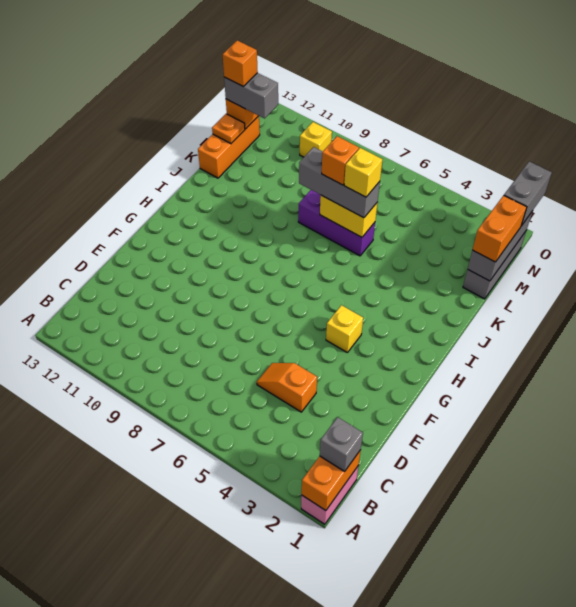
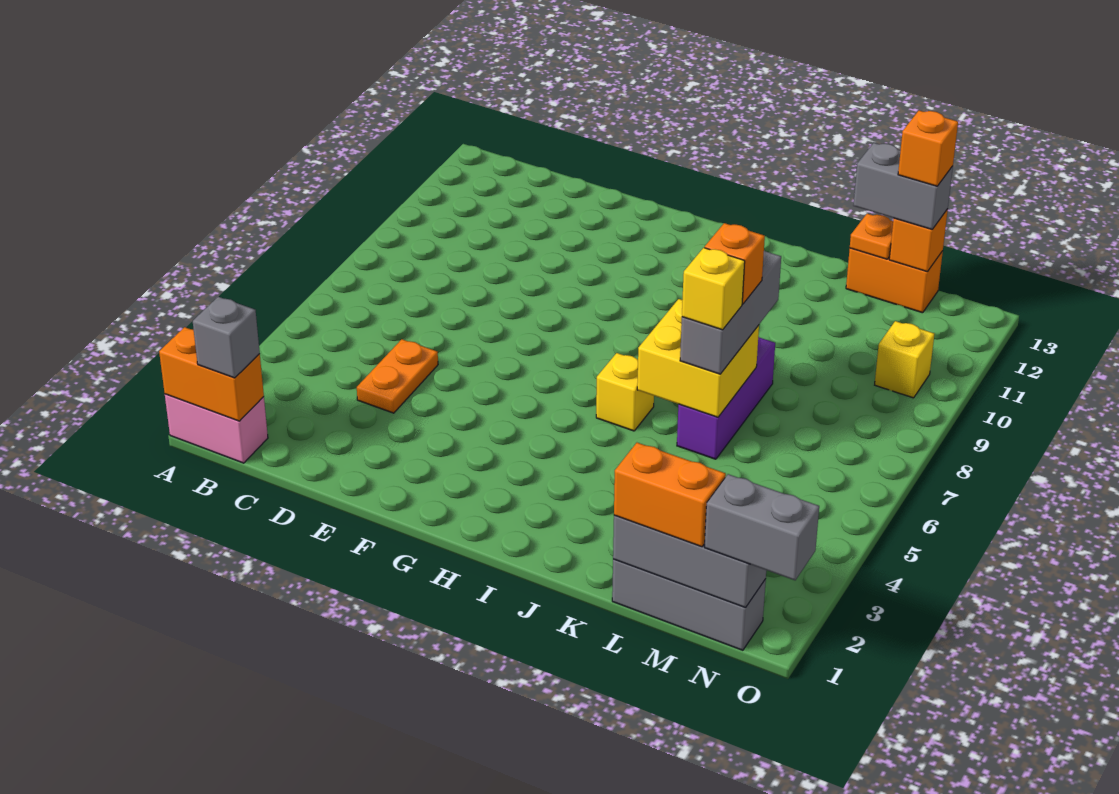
orange 1x2 slope [257,363,317,412] -> orange 1x2 plate [357,339,438,413]
yellow 1x1 brick [326,305,363,352] -> yellow 1x1 brick moved to [596,353,654,431]
yellow 1x2 brick [320,195,378,237] -> yellow 2x2 brick [637,299,759,417]
orange 1x3 brick [198,116,260,178] -> orange 1x2 brick [846,248,943,313]
grey 1x2 brick [224,73,278,119] -> grey 1x2 brick turned to [853,143,953,229]

